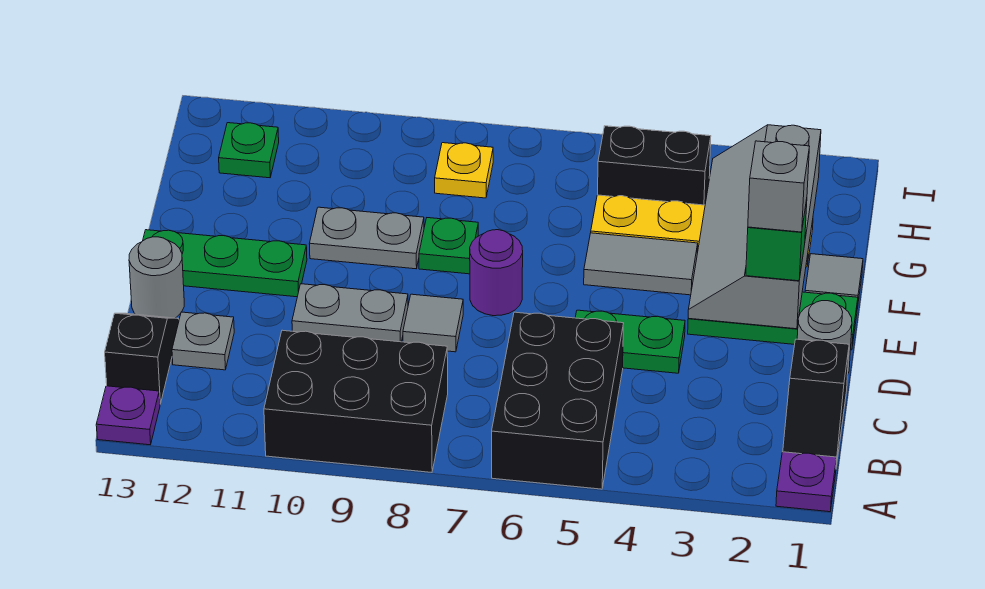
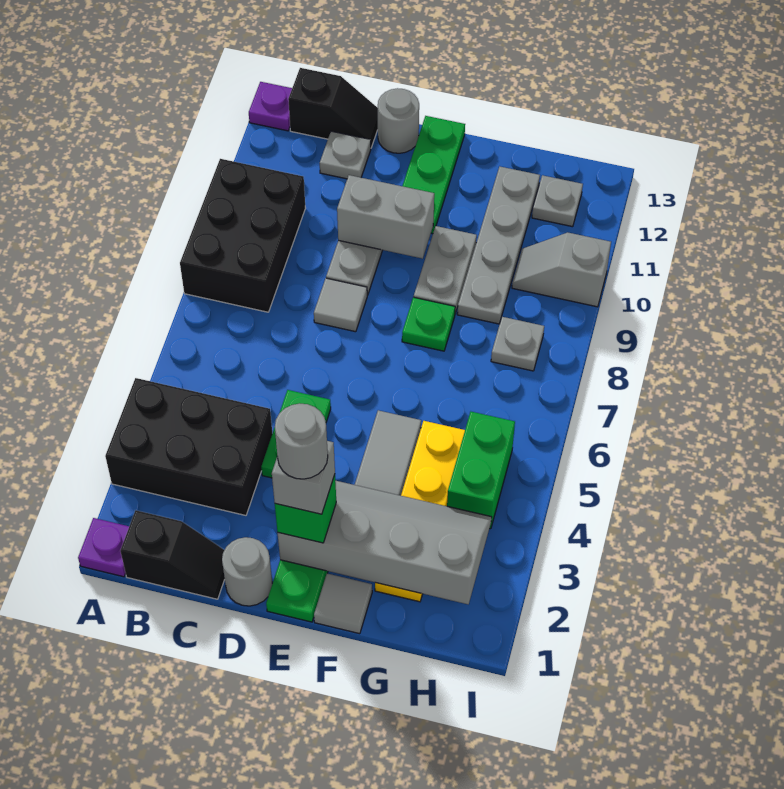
black 2x3 brick [492,312,624,489] -> black 2x3 brick moved to [105,378,272,515]
black 1x2 slope [783,339,849,466] -> black 1x2 slope turned to [120,510,225,599]
none -> grey 1x2 brick [337,175,434,259]
none -> grey 1x1 round brick [275,403,328,479]
purple 1x1 round brick [470,230,523,316] -> none
none -> grey 1x4 plate [457,167,540,324]
black 1x2 brick [598,126,711,205] -> green 1x2 brick [447,412,515,529]
yellow 1x1 plate [435,143,493,198] -> grey 1x1 plate [491,317,544,371]
none -> grey 1x2 slope [512,233,611,307]
green 1x1 plate [219,123,279,178] -> grey 1x1 plate [532,175,583,227]

